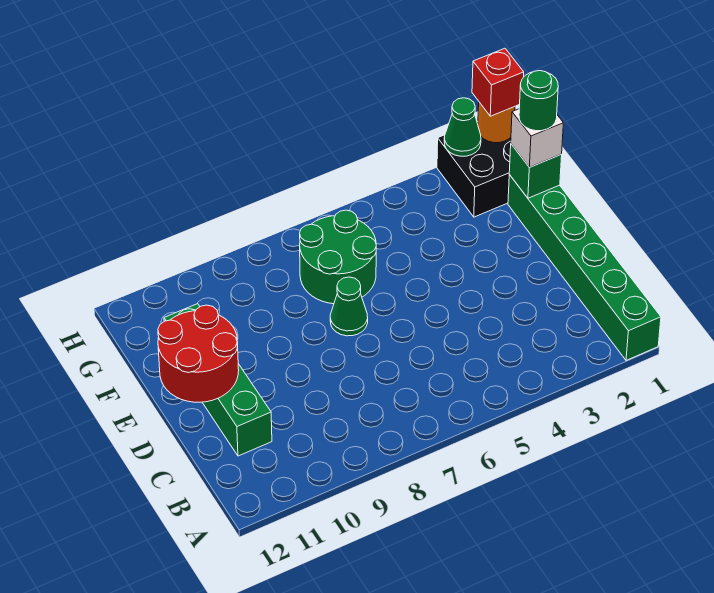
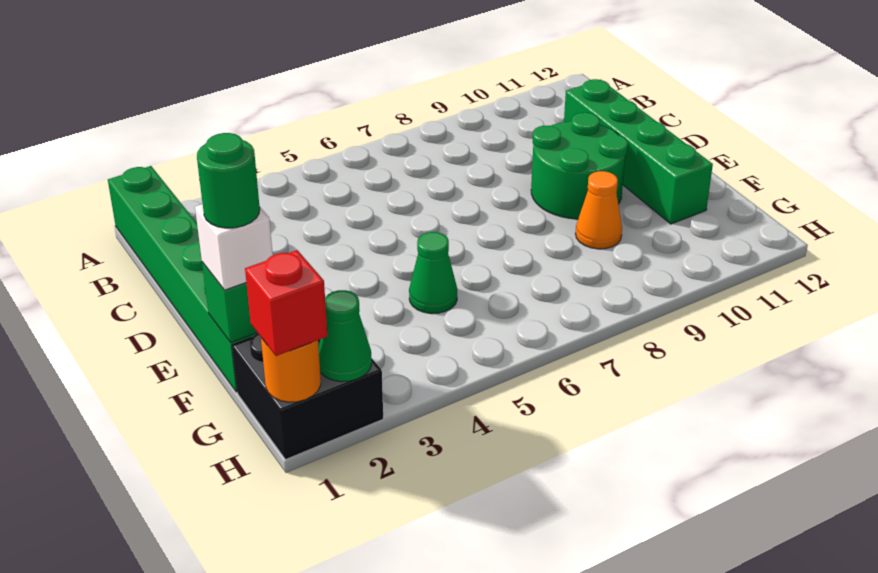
red 2x2 round brick [158,305,239,402] -> none
green 1x1 cone [330,277,368,336] -> green 1x1 cone moved to [409,232,457,314]
green 2x2 round brick [300,210,376,304] -> green 2x2 round brick moved to [531,113,628,219]
none -> orange 1x1 cone [575,171,622,249]

